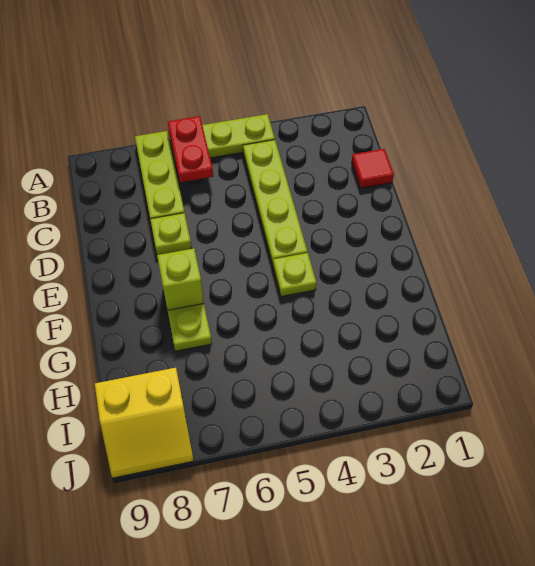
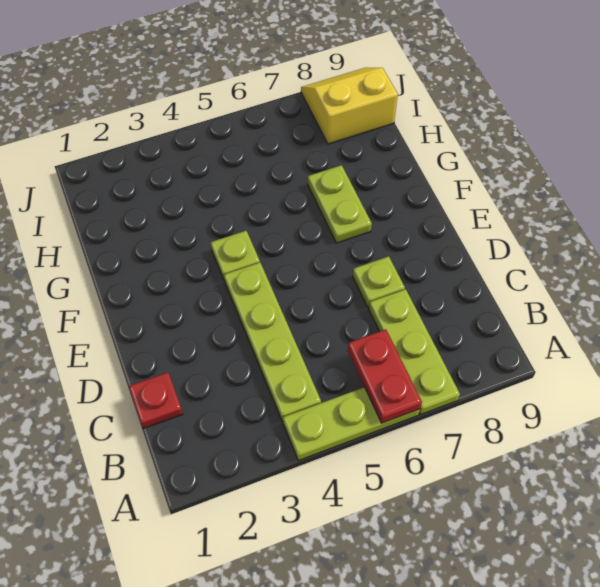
red 1x1 tile [352,149,394,188] -> red 1x1 plate [129,372,183,429]
lime 1x1 brick [157,248,204,310] -> none

